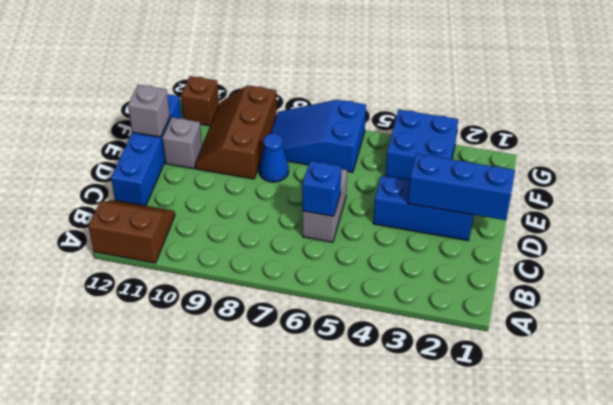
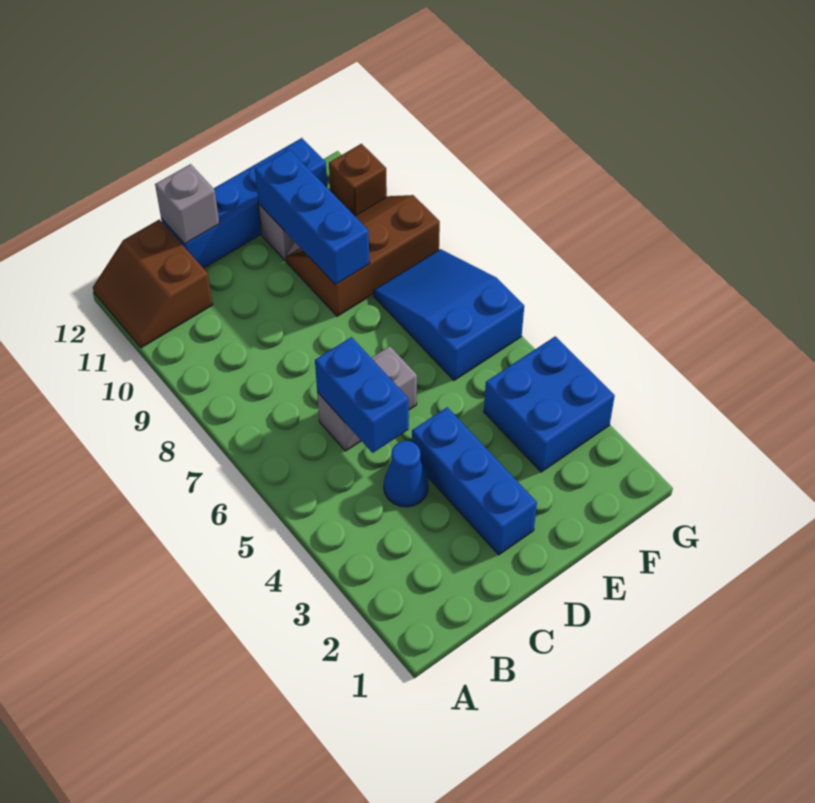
brown 2x2 slope [89,200,175,263] -> brown 2x2 slope turned to [93,220,213,348]
blue 1x1 brick [302,161,341,216] -> blue 1x2 brick [315,337,409,453]
blue 1x3 brick [408,154,515,220] -> blue 1x3 brick moved to [255,149,370,285]
blue 1x1 cone [259,134,289,182] -> blue 1x1 cone moved to [384,441,428,507]
grey 1x1 brick [128,85,170,137] -> grey 1x1 brick moved to [155,164,219,244]

